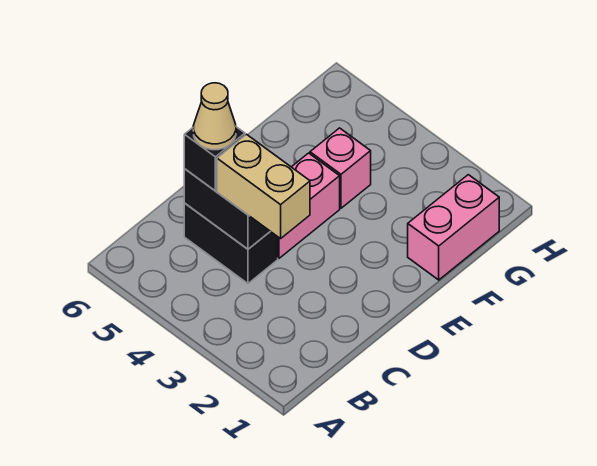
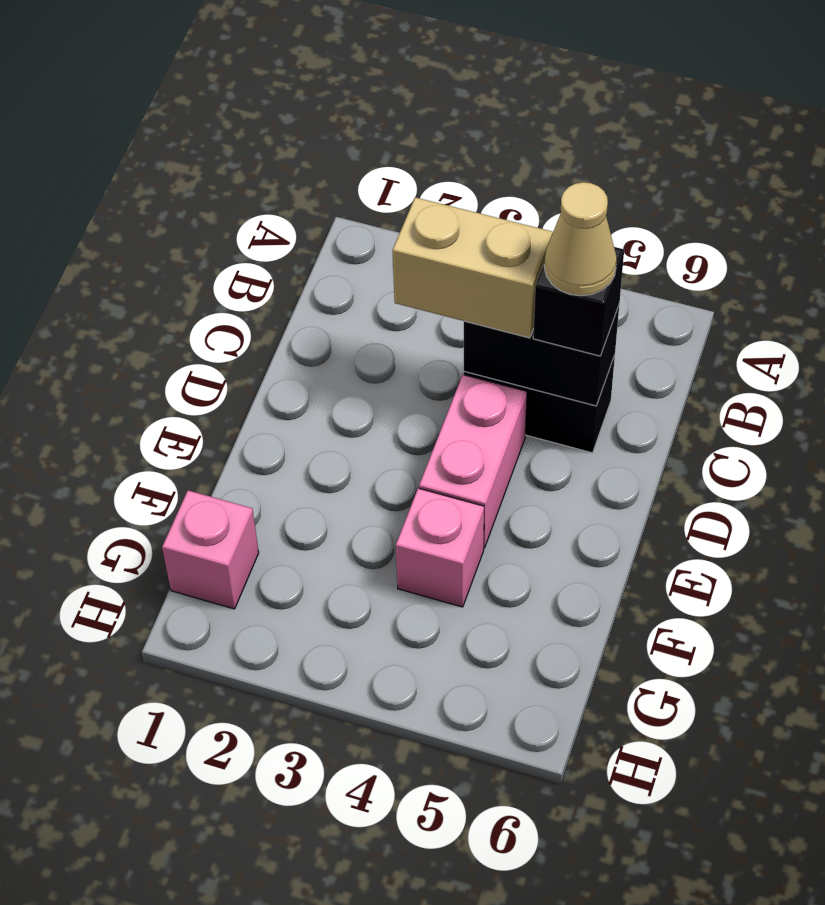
pink 1x2 brick [408,175,499,280] -> pink 1x1 brick [162,490,259,609]

